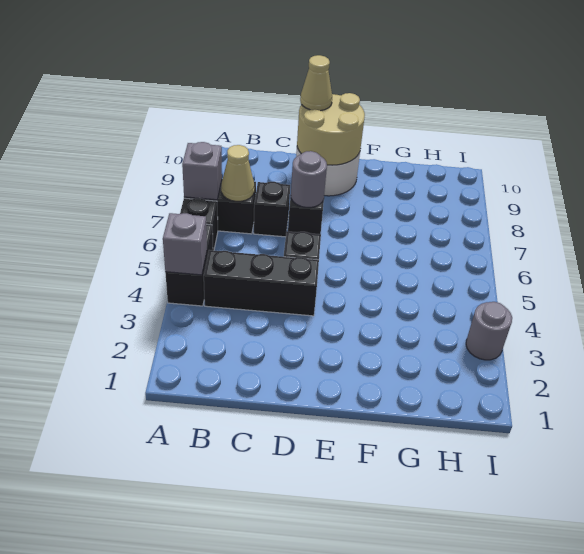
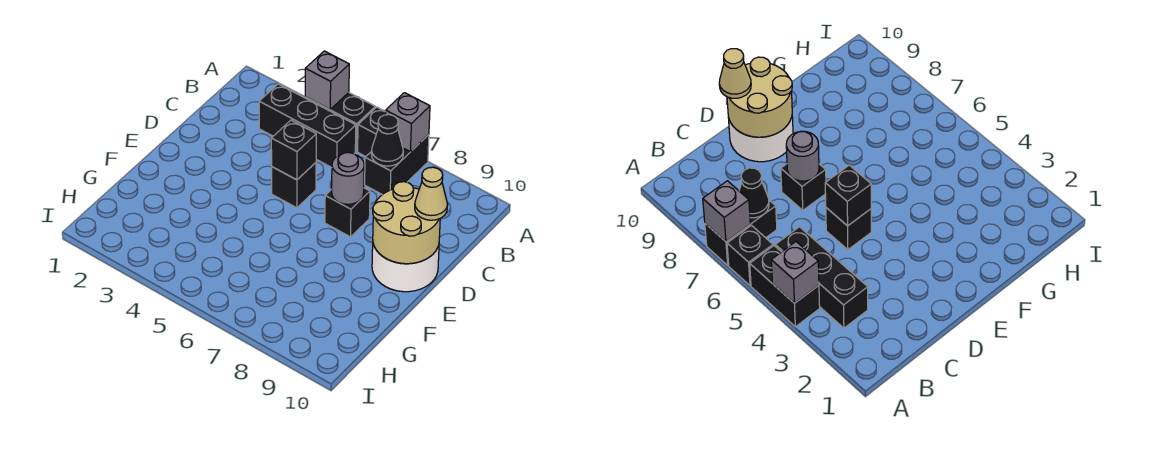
black 1x3 brick [204,250,319,316] -> black 1x3 brick turned to [259,84,356,168]
tan 1x1 cone [221,145,254,201] -> black 1x1 cone [371,115,403,166]
black 1x1 brick [254,182,290,237] -> black 1x1 brick moved to [271,120,316,180]
grey 1x1 round brick [466,302,512,360] -> none

